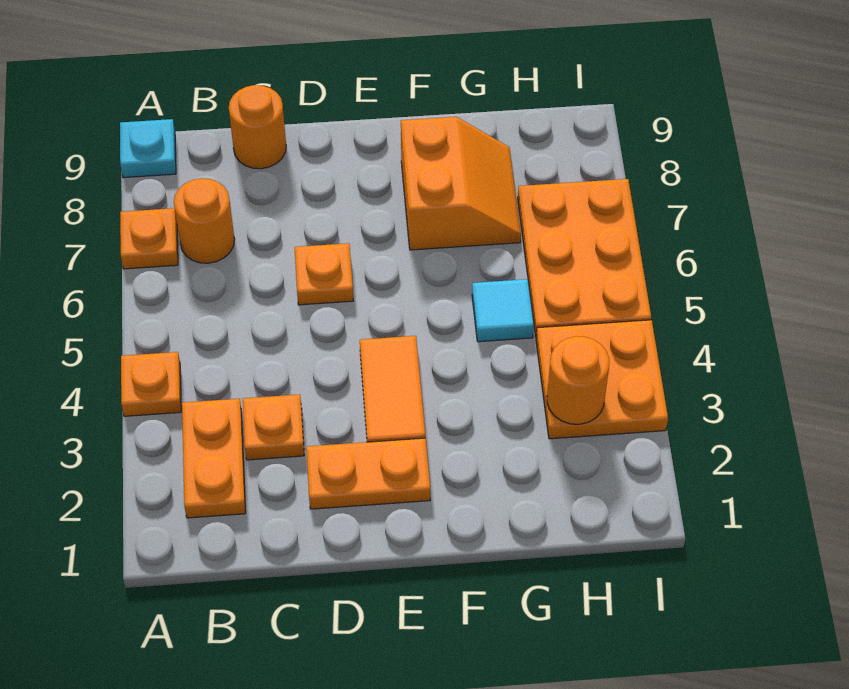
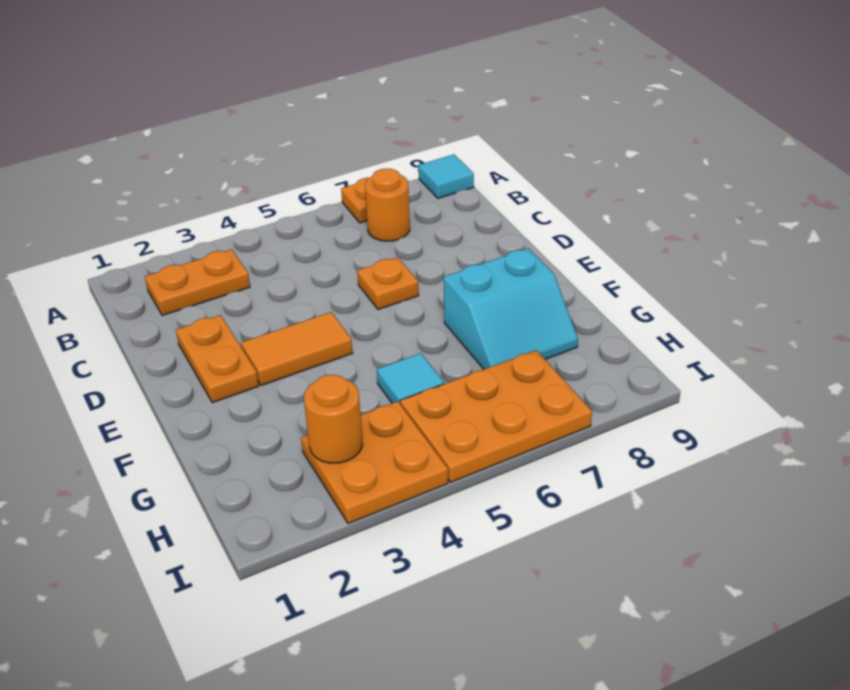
orange 1x1 plate [121,352,181,416] -> none
cyan 1x1 plate [120,119,176,178] -> cyan 1x1 tile [419,154,474,198]
orange 1x1 plate [243,395,304,460] -> none
orange 1x1 round brick [229,85,286,169] -> none
orange 2x2 slope [401,117,521,250] -> cyan 2x2 slope [444,248,578,369]

